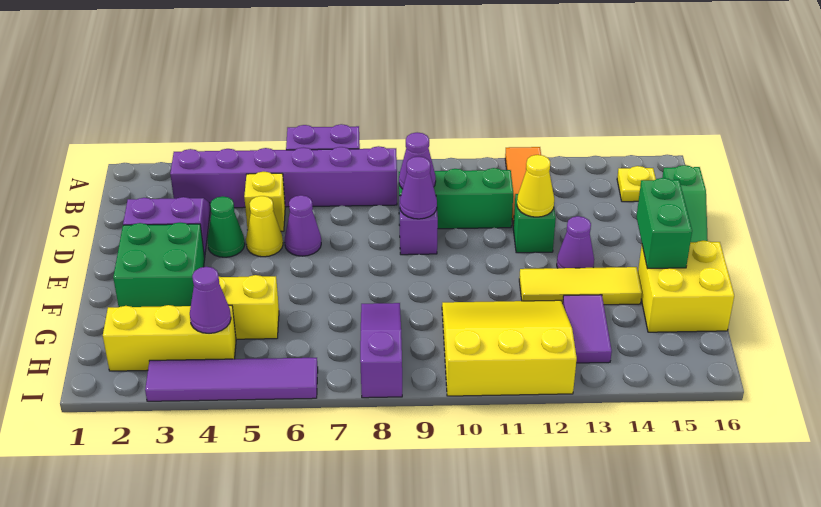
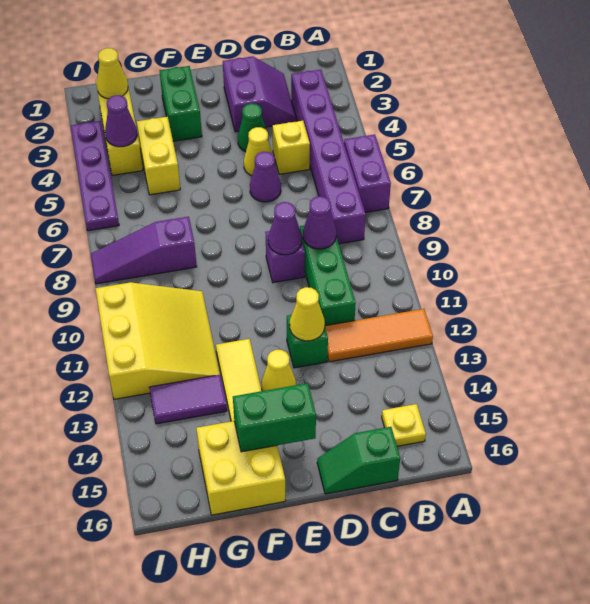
green 2x2 brick [113,223,205,307] -> green 1x2 brick [159,66,202,141]
purple 1x1 cone [557,216,594,268] -> yellow 1x1 cone [261,350,296,391]
purple 1x3 slope [360,303,402,398] -> purple 1x3 slope turned to [91,217,197,284]
none -> yellow 1x1 cone [96,48,128,99]
purple 1x4 tile [145,358,318,401] -> purple 1x4 plate [71,121,119,231]

